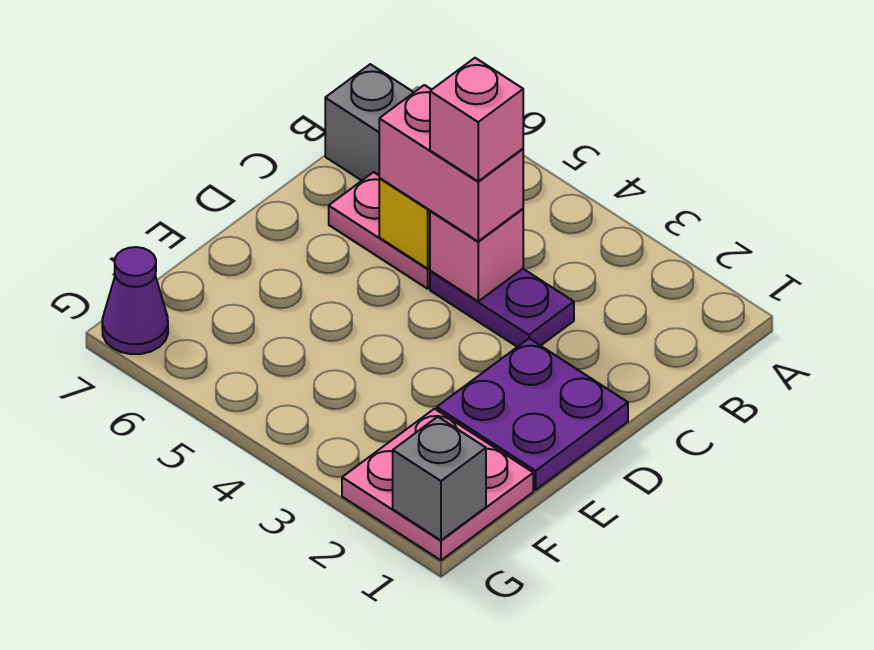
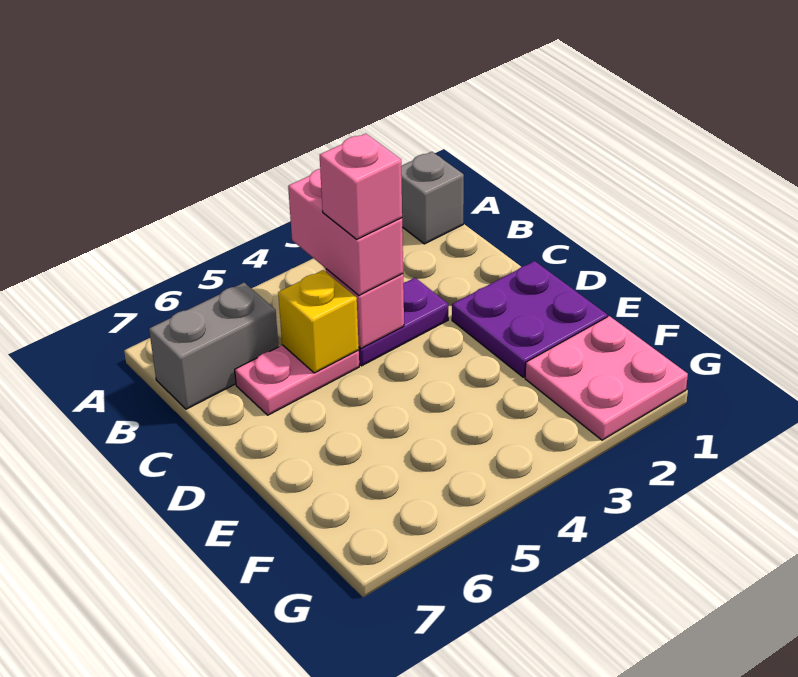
pink 1x2 brick [379,85,523,241] -> pink 1x2 brick turned to [288,169,403,295]
grey 1x1 brick [393,417,486,540] -> grey 1x1 brick moved to [401,152,464,244]
purple 1x1 cone [102,247,168,354] -> none

